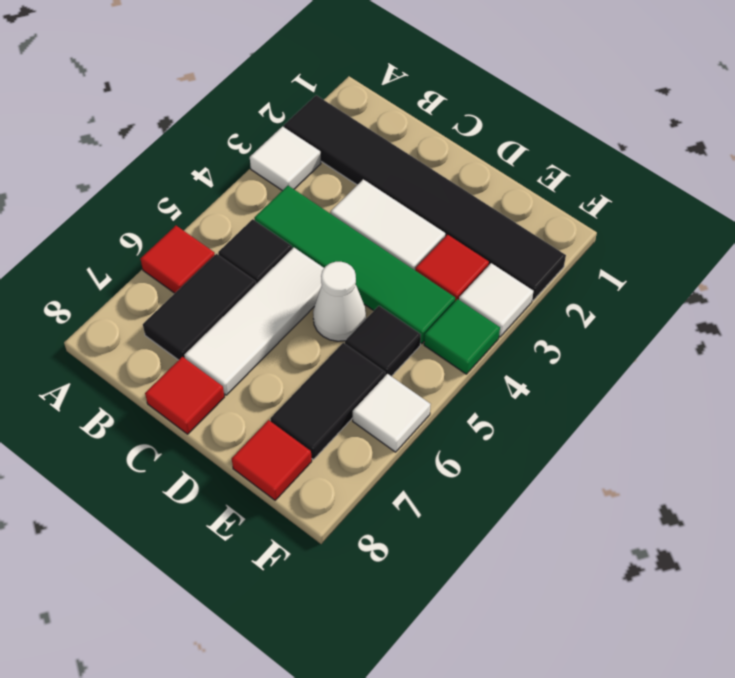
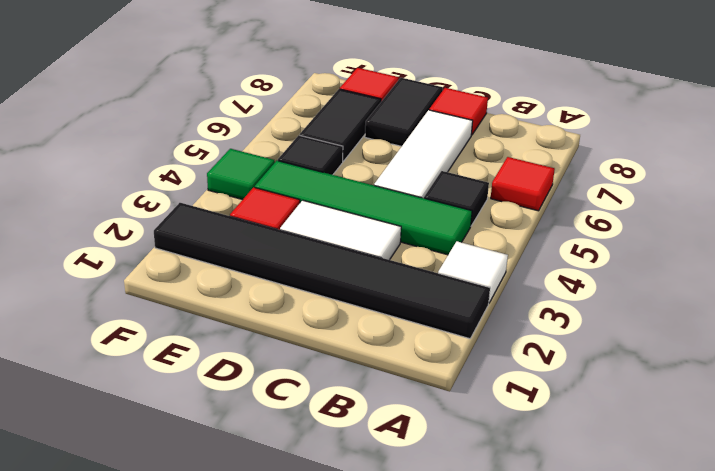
black 1x2 tile [143,254,256,360] -> black 1x2 tile moved to [365,78,443,146]
white 1x1 cone [313,262,366,341] -> none
white 1x1 tile [459,263,533,337] -> none
white 1x1 tile [353,374,431,452] -> none

